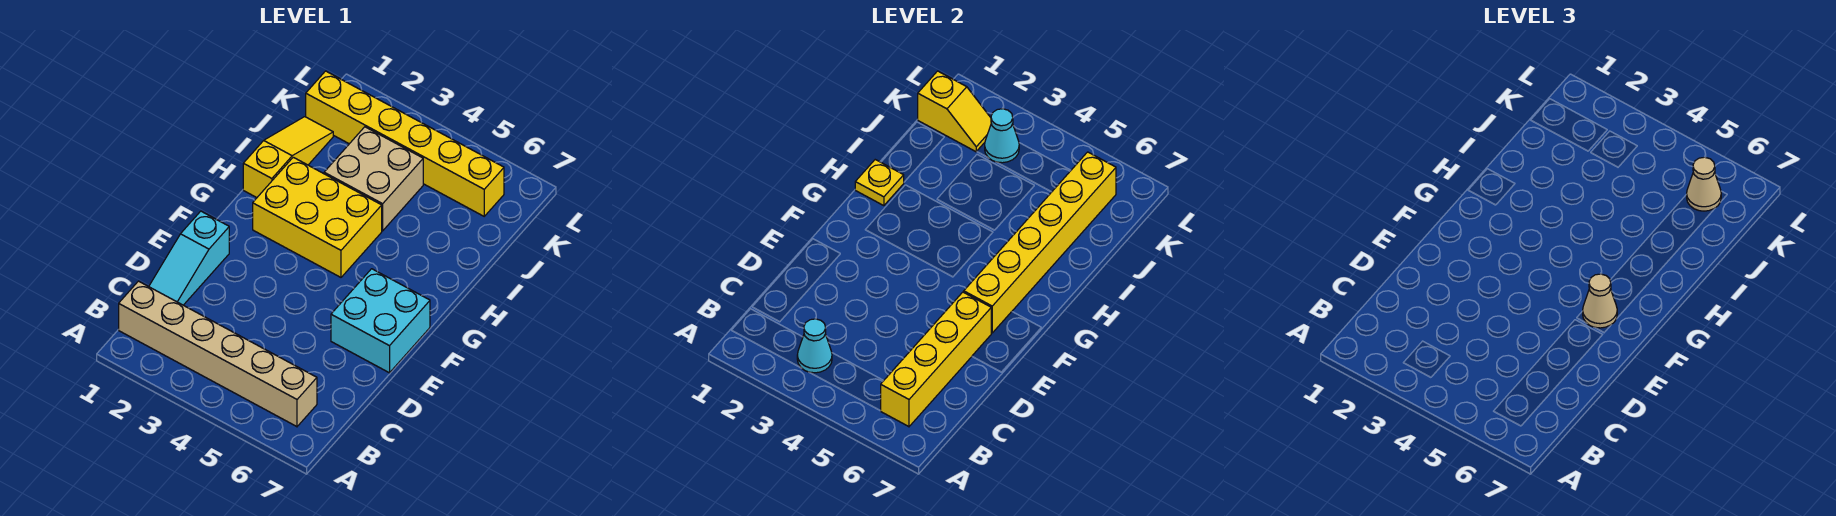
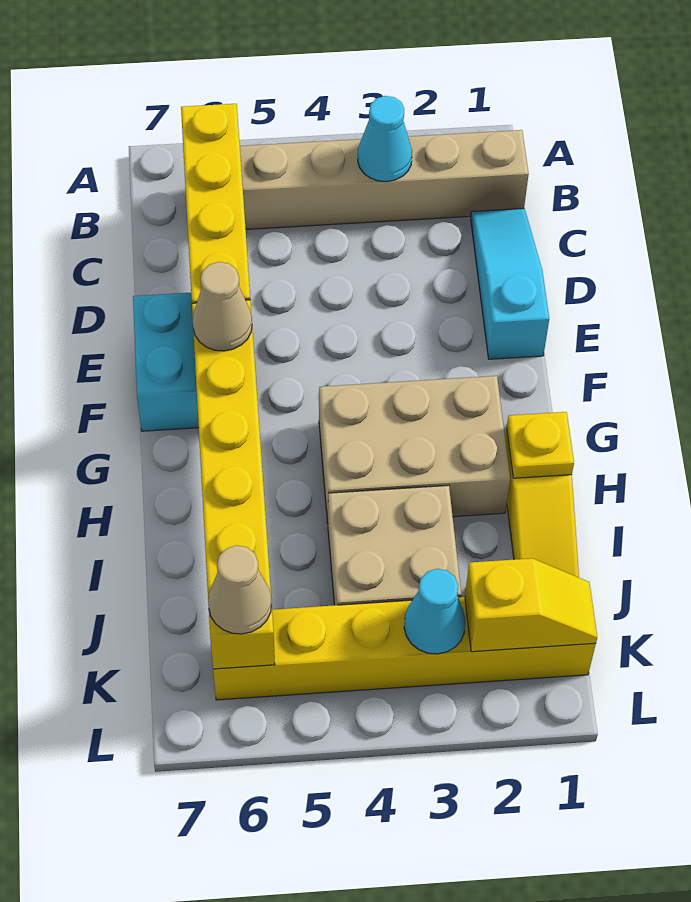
yellow 2x3 brick [253,157,382,277] -> tan 2x3 brick [319,376,510,522]
yellow 1x2 slope [918,71,991,152] -> yellow 1x2 slope turned to [465,558,597,652]

